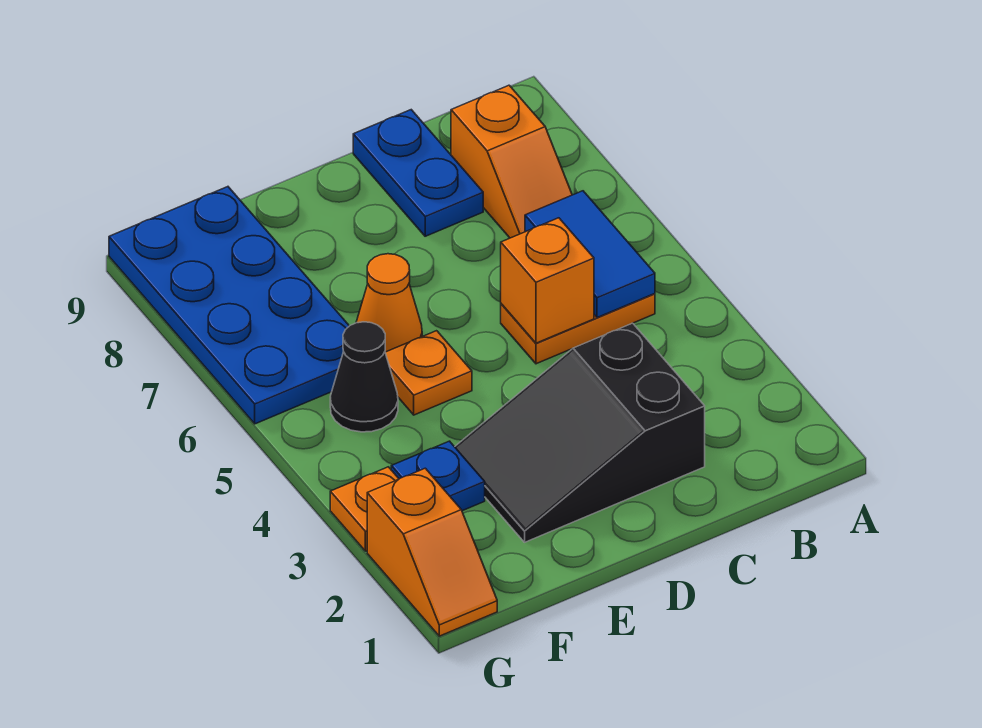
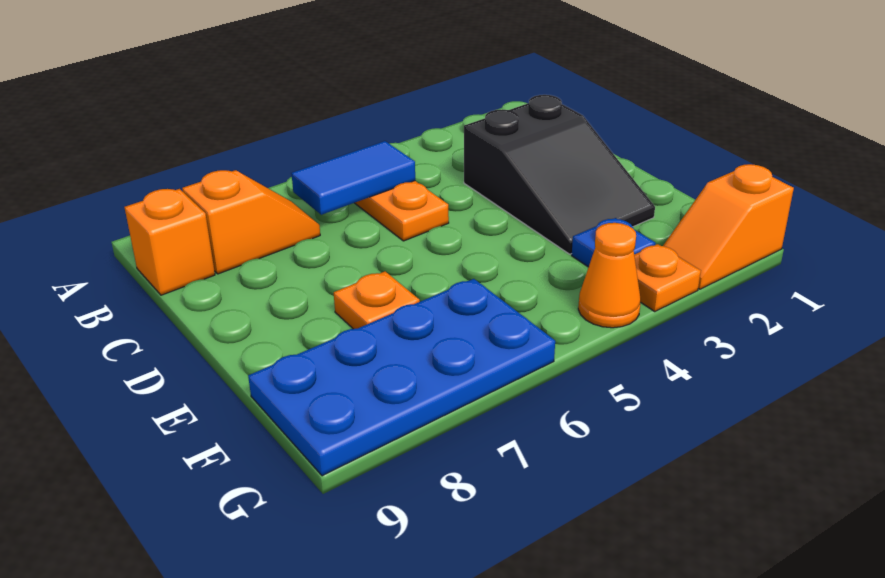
orange 1x1 brick [501,218,594,343] -> orange 1x1 brick moved to [124,189,215,295]
blue 1x2 plate [353,110,483,236] -> none
orange 1x1 plate [385,331,472,415] -> orange 1x1 plate moved to [334,271,420,329]
orange 1x1 cone [356,254,422,352] -> orange 1x1 cone moved to [578,223,641,328]
black 1x1 cone [330,322,398,432] -> none
orange 1x2 slope [367,468,497,636] -> orange 1x2 slope turned to [663,164,794,289]

